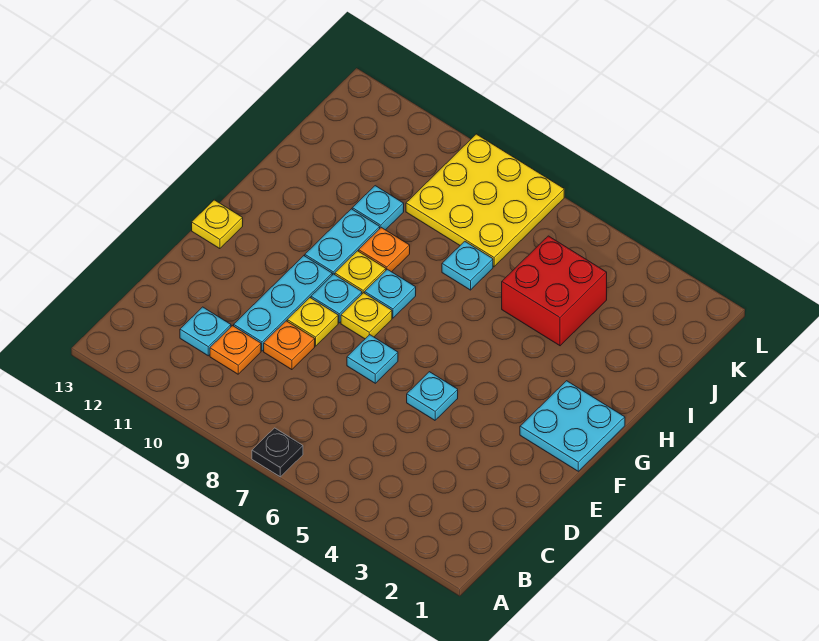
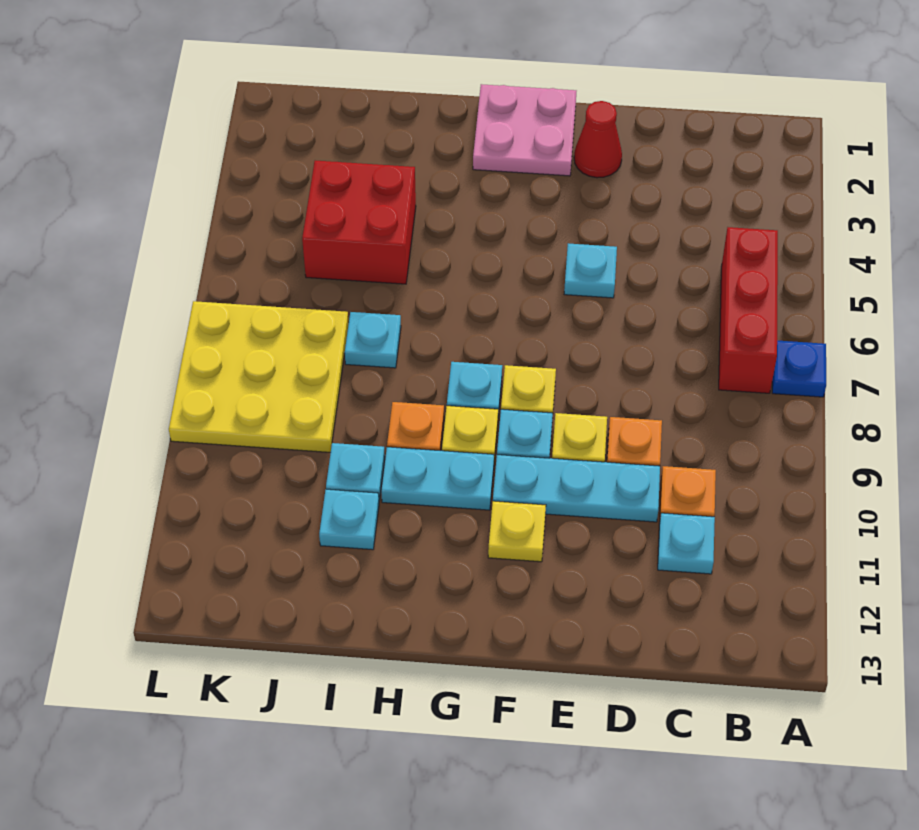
black 1x1 plate [252,428,303,477] -> blue 1x1 plate [772,340,826,397]
none -> red 1x3 brick [719,227,778,393]
none -> red 1x1 cone [574,101,622,178]
cyan 1x1 plate [347,335,398,383] -> cyan 1x1 plate moved to [319,489,379,550]
cyan 2x2 plate [520,381,625,471] -> pink 2x2 plate [473,84,576,176]
yellow 1x1 plate [192,200,243,249] -> yellow 1x1 plate moved to [488,501,546,562]

